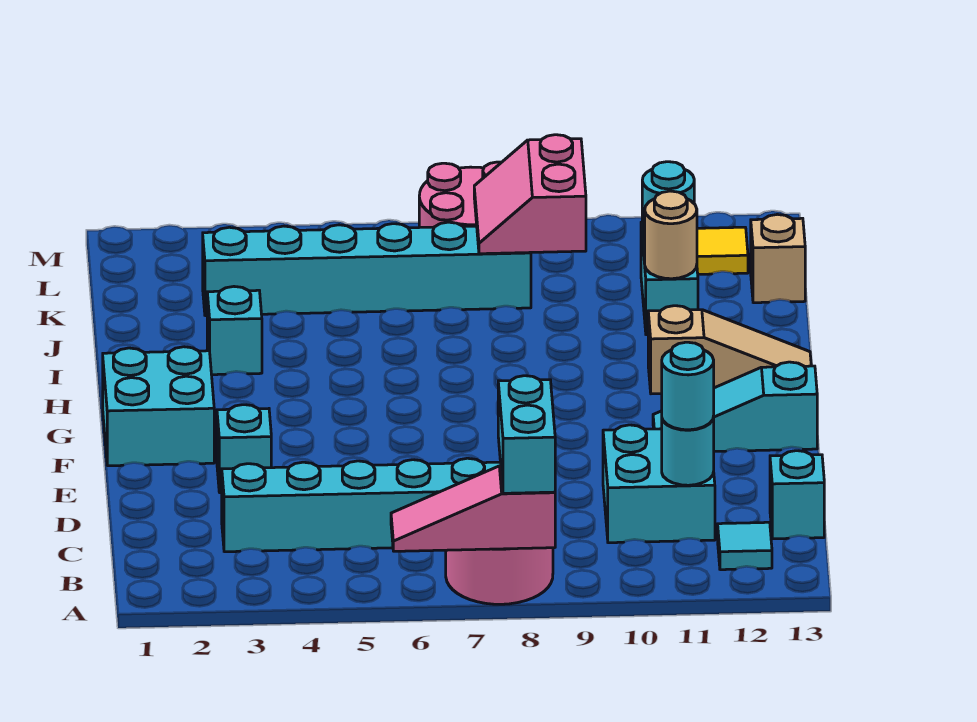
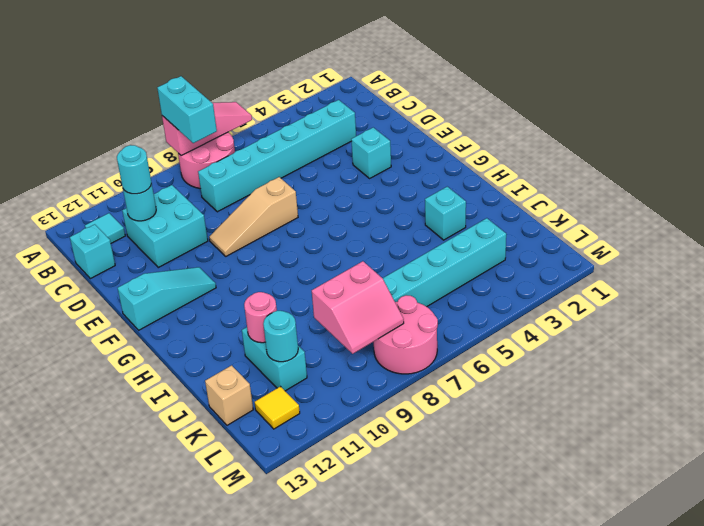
cyan 2x2 brick [103,347,214,466] -> none
tan 1x3 slope [648,306,811,394] -> tan 1x3 slope moved to [209,177,298,256]
tan 1x1 round brick [645,191,697,279] -> pink 1x1 round brick [244,292,277,343]
pink 2x2 slope [474,135,586,254] -> pink 2x2 slope turned to [312,261,404,354]

